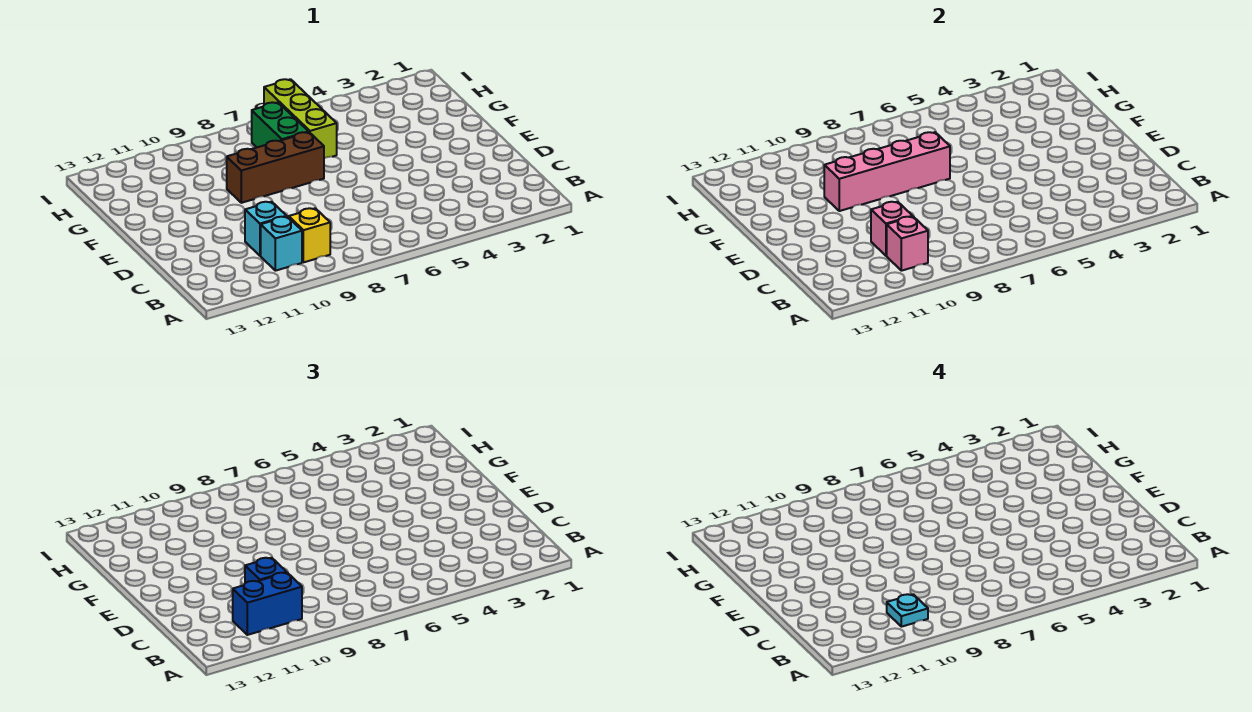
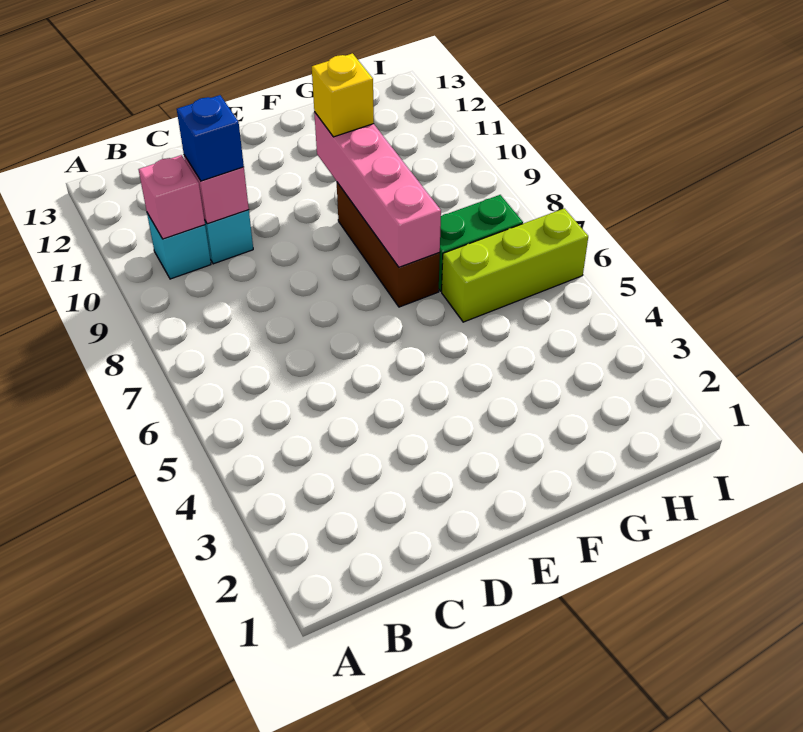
yellow 1x1 brick [289,208,330,262] -> yellow 1x1 brick moved to [312,53,374,137]
blue 1x2 brick [233,573,302,635] -> none
cyan 1x1 plate [887,594,928,627] -> none

